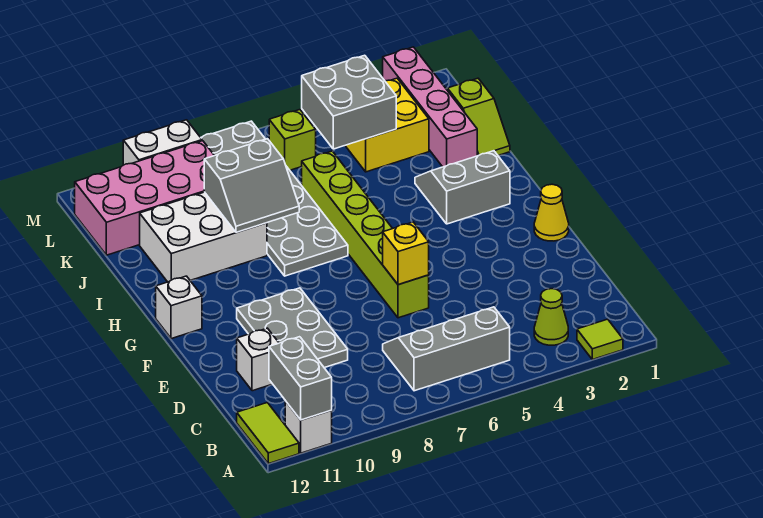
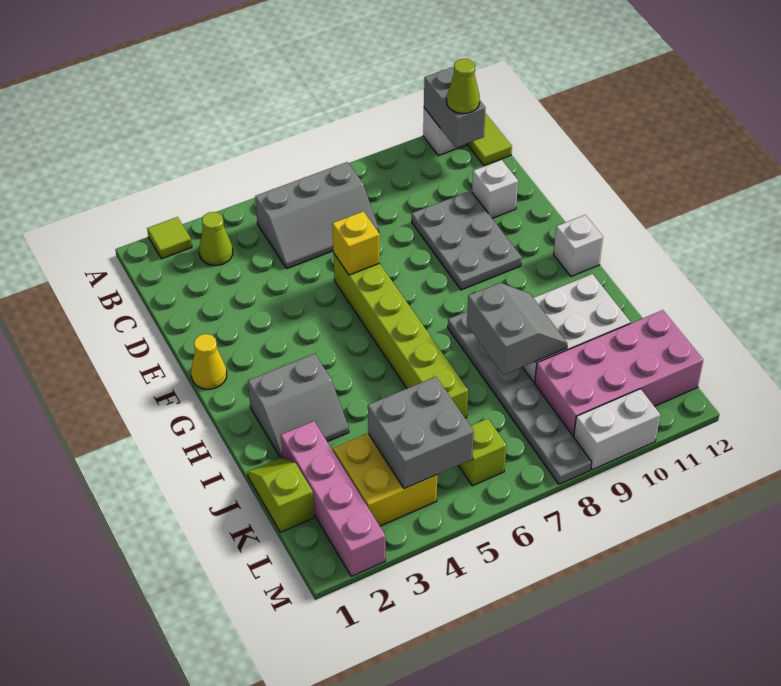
none -> lime 1x1 cone [447,59,480,113]
grey 2x6 plate [201,121,348,276] -> grey 1x6 plate [448,312,592,484]
grey 2x2 slope [204,139,299,232] -> grey 2x2 slope turned to [467,283,567,375]

